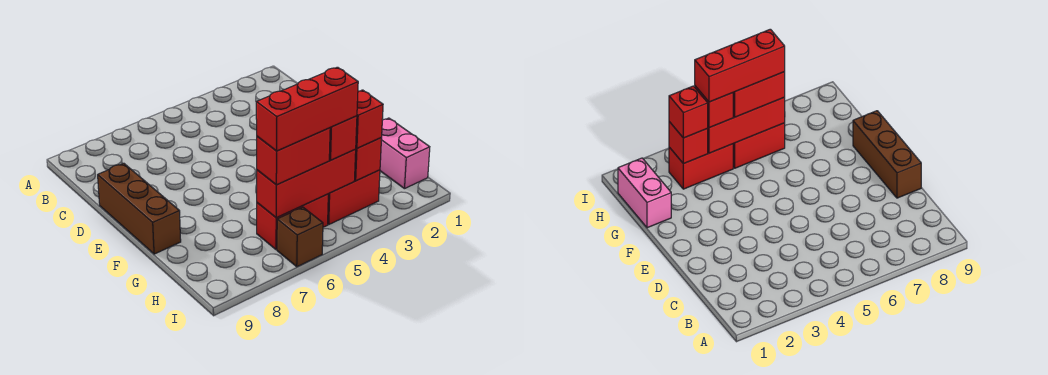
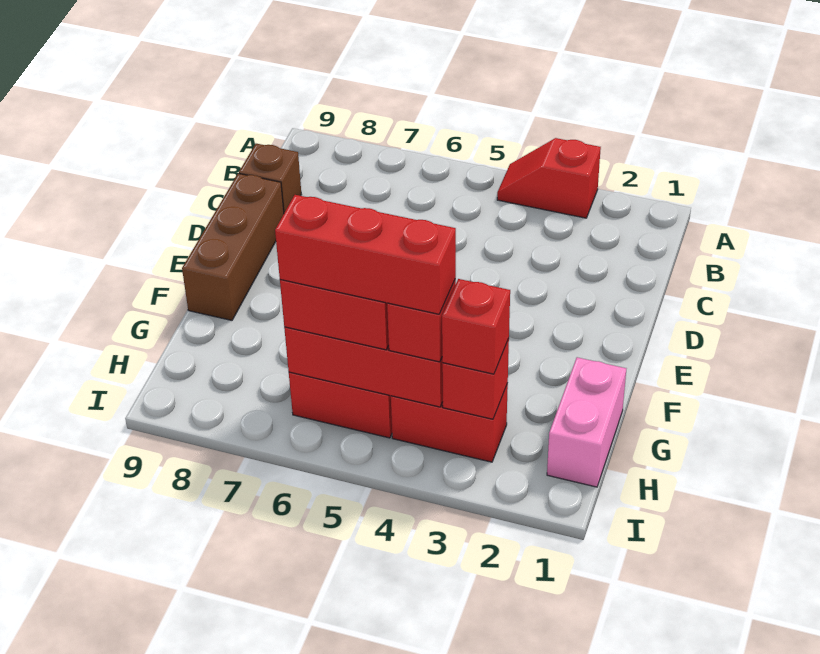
none -> red 1x2 slope [497,138,601,218]
brown 1x1 brick [277,207,323,267] -> brown 1x1 brick moved to [239,144,301,213]

